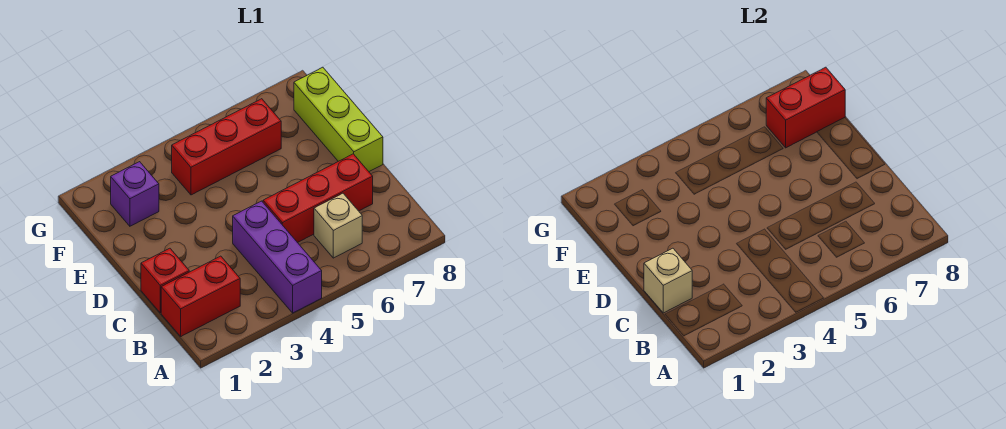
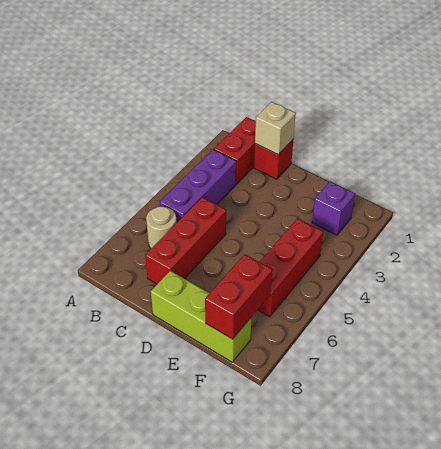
purple 1x3 brick [233,201,322,313] -> purple 1x3 brick turned to [160,150,236,222]
tan 1x1 brick [314,193,362,258] -> tan 1x1 round brick [146,207,177,248]

